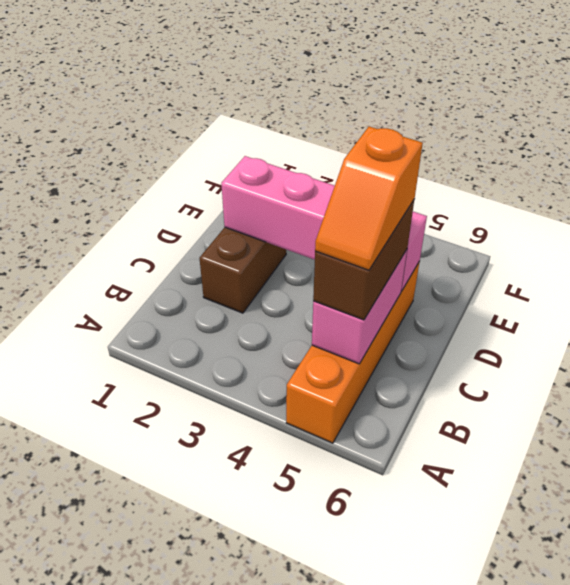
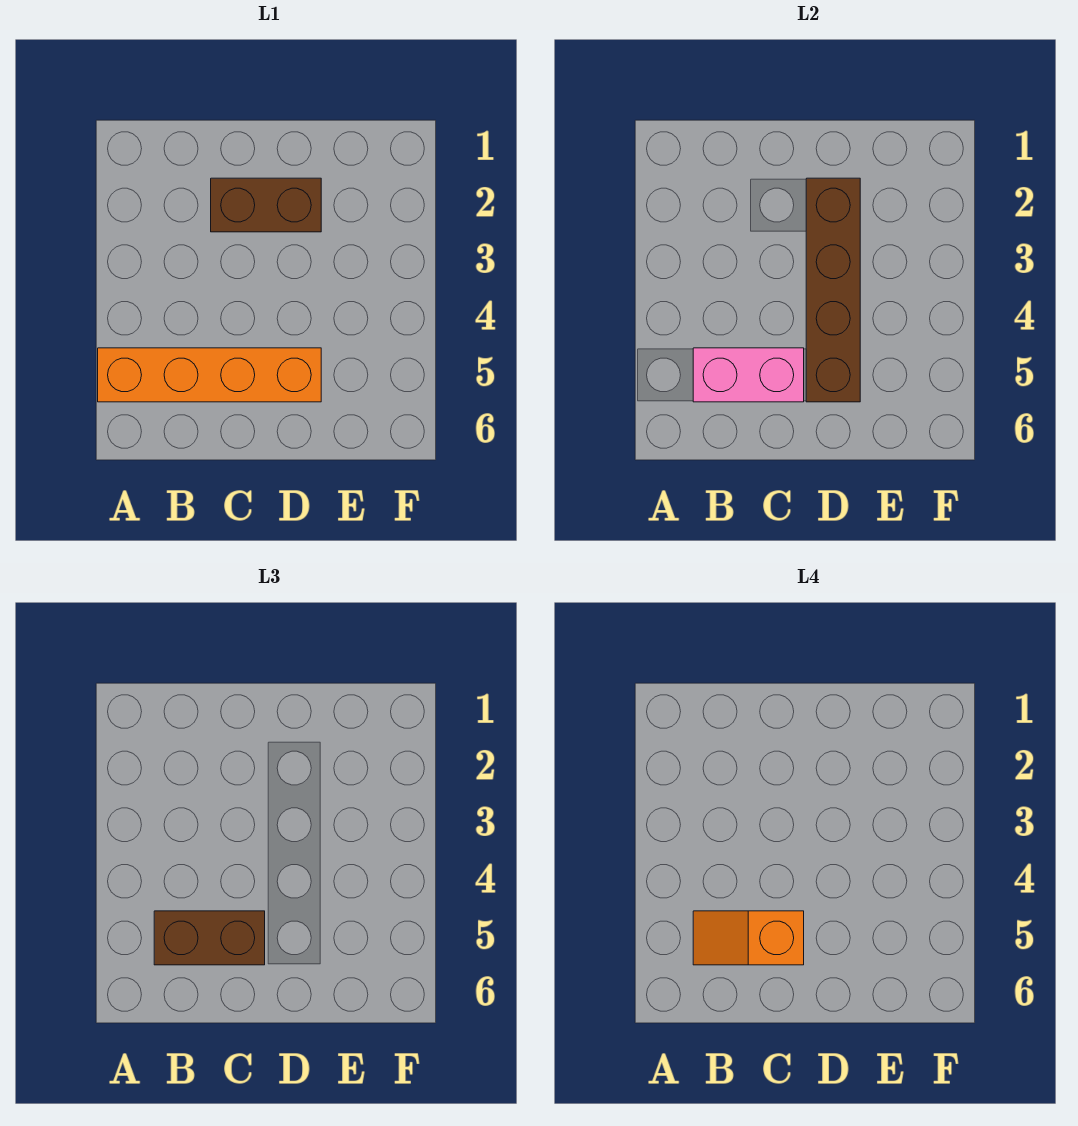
pink 1x4 brick [221,156,427,291] -> brown 1x4 brick [806,178,860,402]

